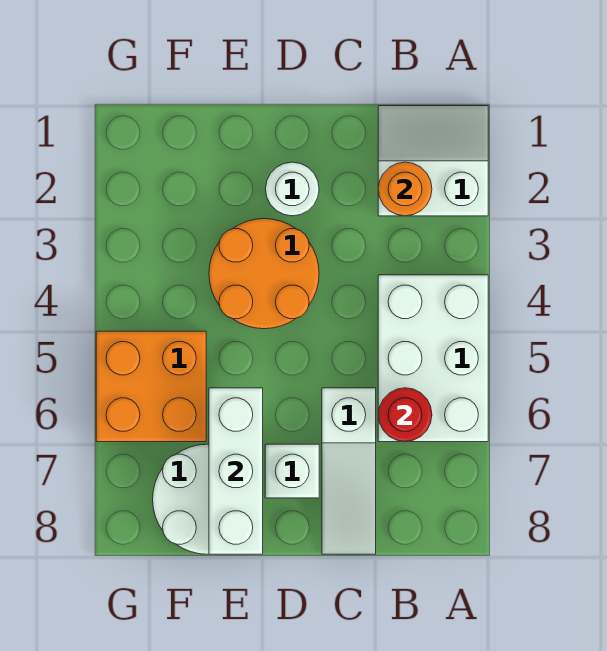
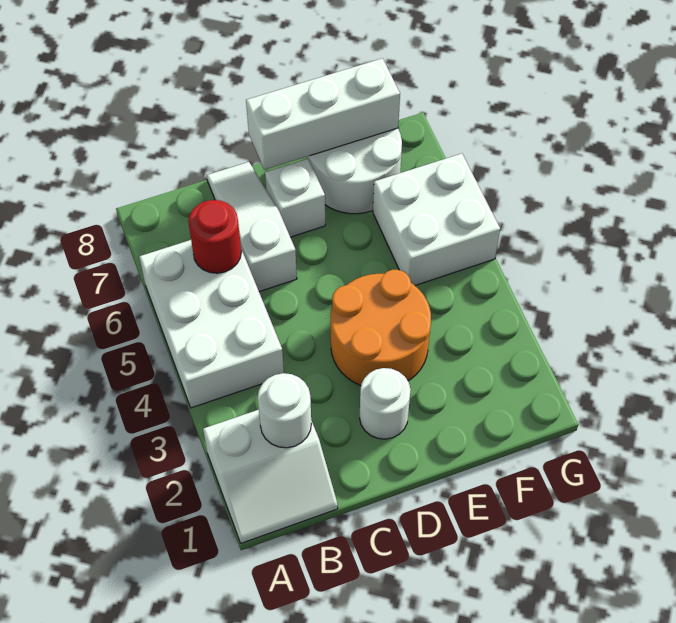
orange 1x1 round brick [378,162,432,216] -> white 1x1 round brick [258,373,311,448]
white 1x3 brick [209,388,263,554] -> white 1x3 brick turned to [246,58,400,170]
orange 2x2 brick [96,331,206,442] -> white 2x2 brick [373,153,500,285]

